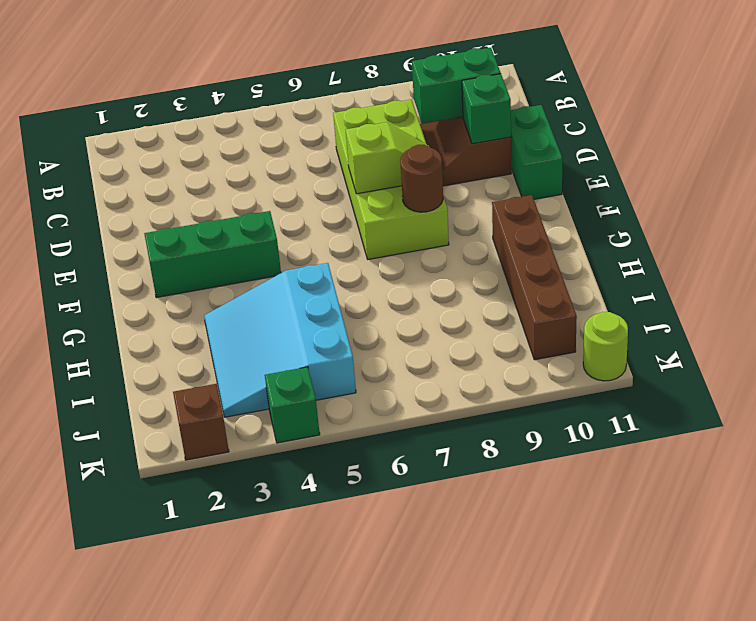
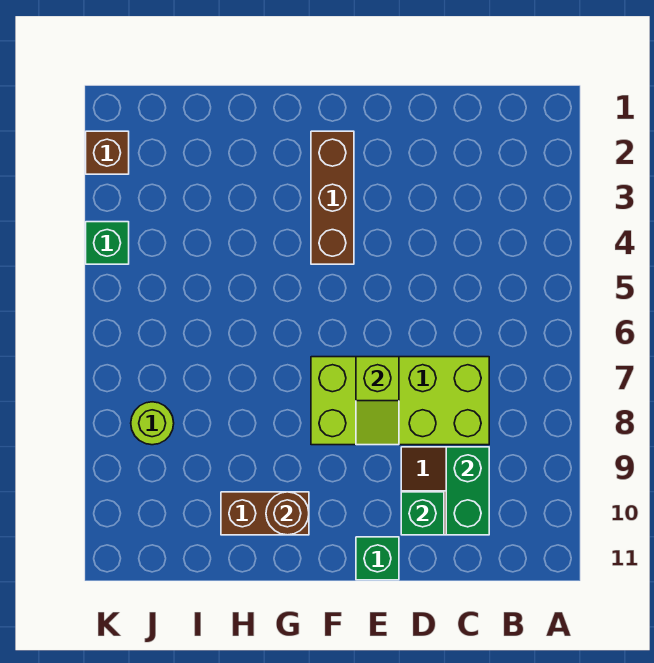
green 1x2 brick [511,105,562,199] -> green 1x1 brick [356,537,399,580]
green 1x3 brick [144,211,281,298] -> brown 1x3 brick [311,131,354,264]
brown 1x1 round brick [400,145,443,212] -> brown 1x1 round brick moved to [266,492,309,535]
brown 1x4 brick [492,195,577,360] -> brown 1x2 brick [221,492,309,535]
cyan 3x3 slope [204,263,356,417] -> none
lime 1x1 round brick [583,312,628,381] -> lime 1x1 round brick moved to [131,402,174,445]

